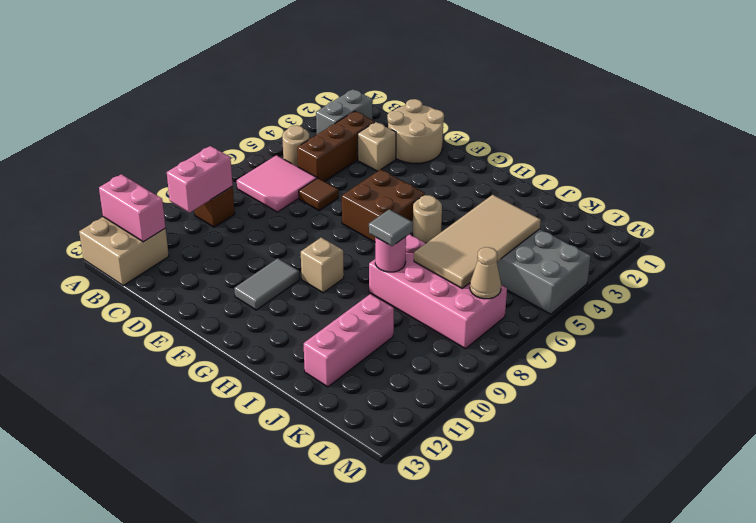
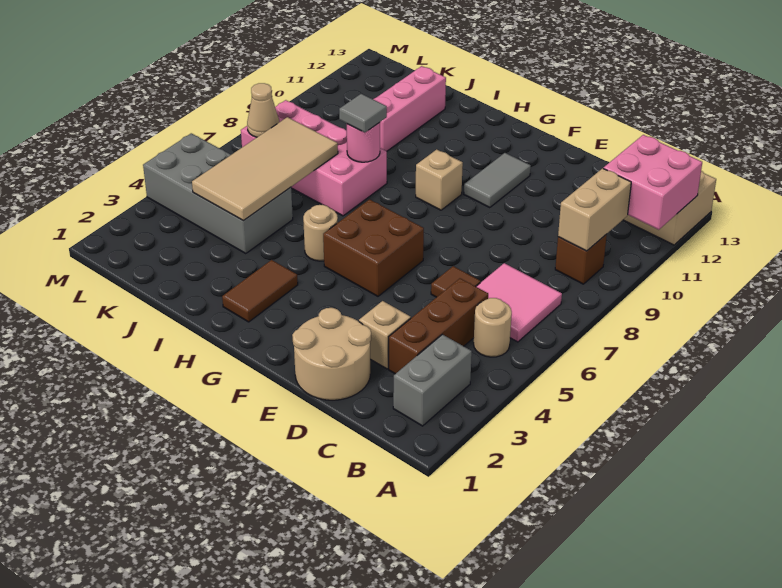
pink 1x2 brick [99,174,165,242] -> pink 2x2 brick [603,135,702,230]
pink 1x2 brick [167,146,233,213] -> tan 1x2 brick [558,168,631,251]
none -> brown 1x2 tile [222,260,298,322]

